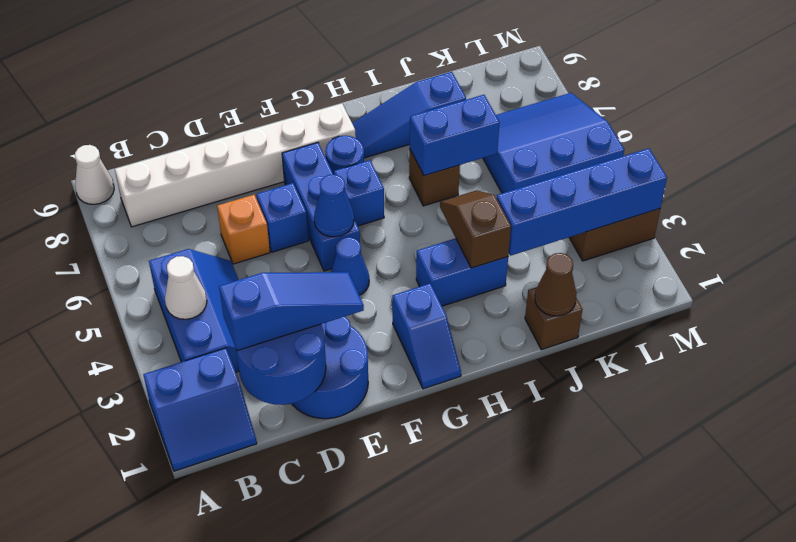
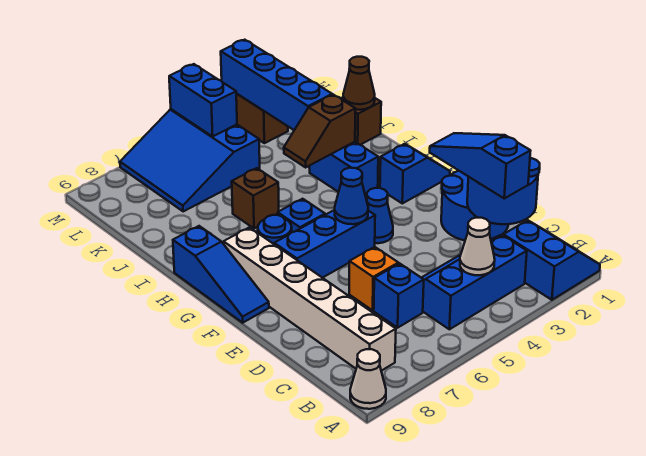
blue 1x1 brick [256,183,308,252] -> blue 1x1 brick moved to [374,263,424,328]
blue 1x3 slope [352,72,466,158] -> blue 1x3 slope moved to [173,226,269,323]
blue 1x2 brick [410,95,500,176] -> blue 1x2 brick moved to [169,64,237,136]

